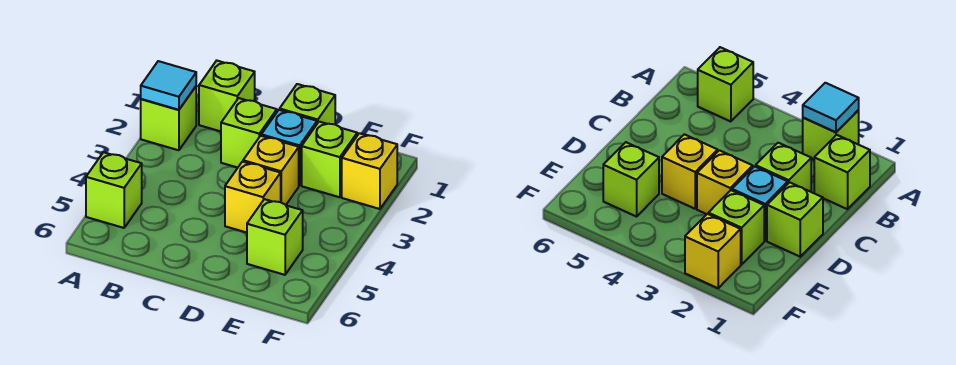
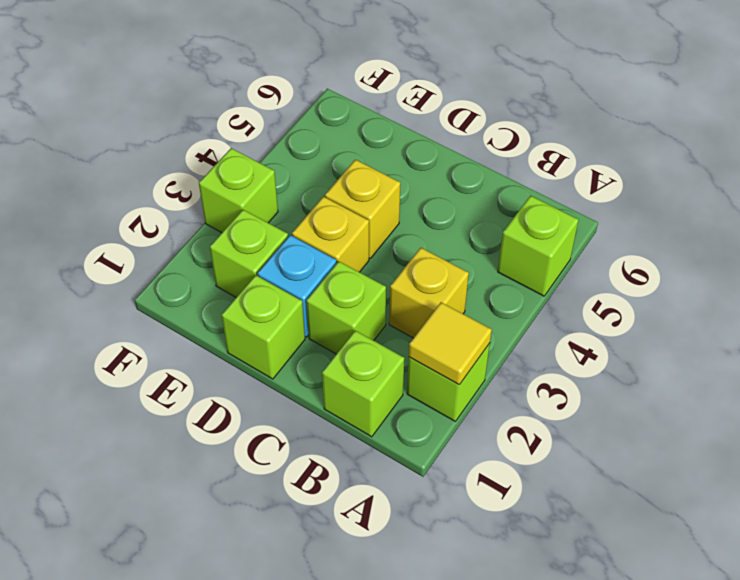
cyan 1x1 tile [141,61,196,110] -> yellow 1x1 tile [409,302,492,385]
lime 1x1 brick [247,199,303,275] -> lime 1x1 brick moved to [199,148,278,233]
yellow 1x1 brick [342,133,397,209] -> yellow 1x1 brick moved to [389,248,469,338]

